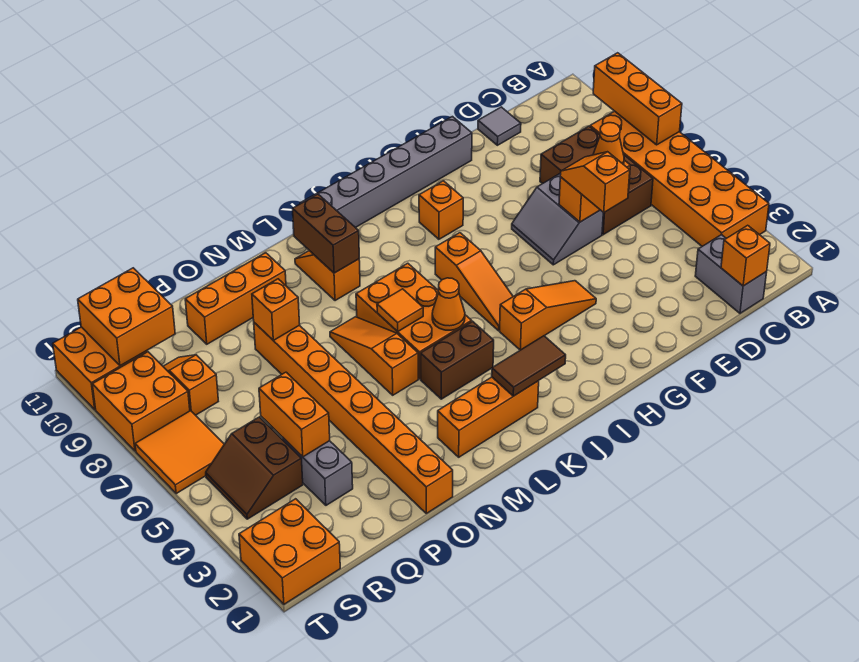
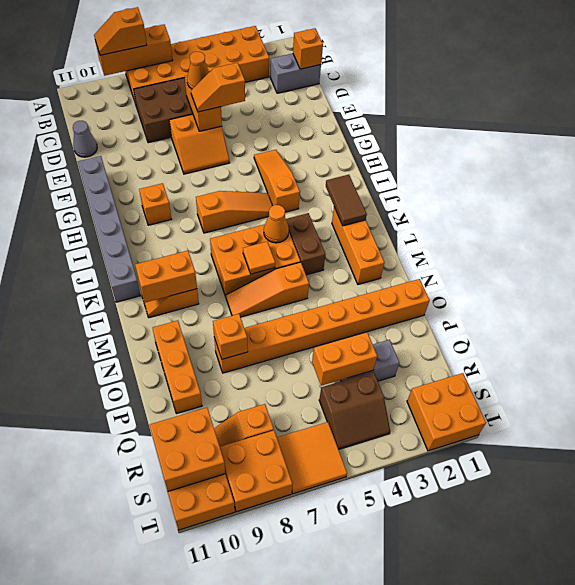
none -> orange 1x2 slope [94,7,147,55]
grey 1x1 tile [478,107,521,145] -> grey 1x1 cone [73,121,97,157]
grey 2x2 slope [512,173,603,265] -> orange 2x2 slope [169,114,230,174]
brown 1x2 brick [293,194,359,273] -> orange 1x2 brick [135,251,197,303]

